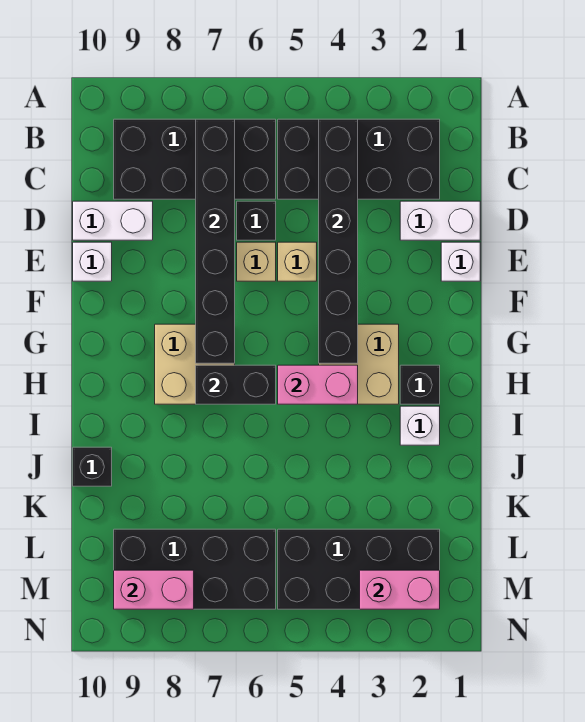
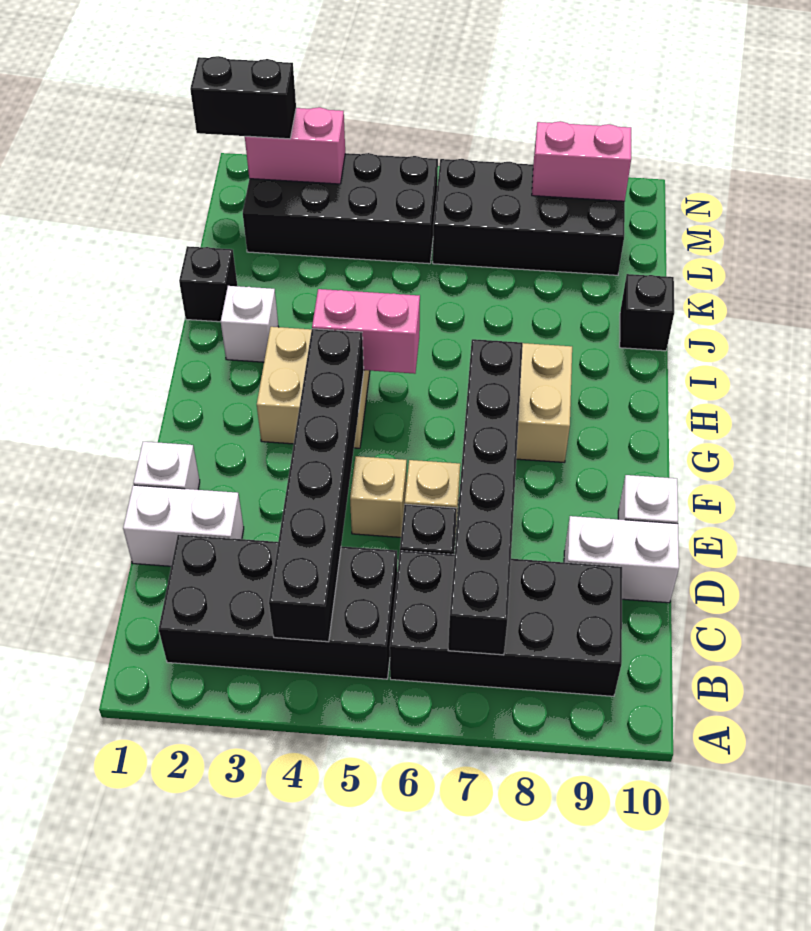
black 1x1 brick [400,365,440,404] -> black 1x1 brick moved to [179,246,237,322]
black 1x2 brick [196,365,276,404] -> black 1x2 brick moved to [190,56,296,139]

